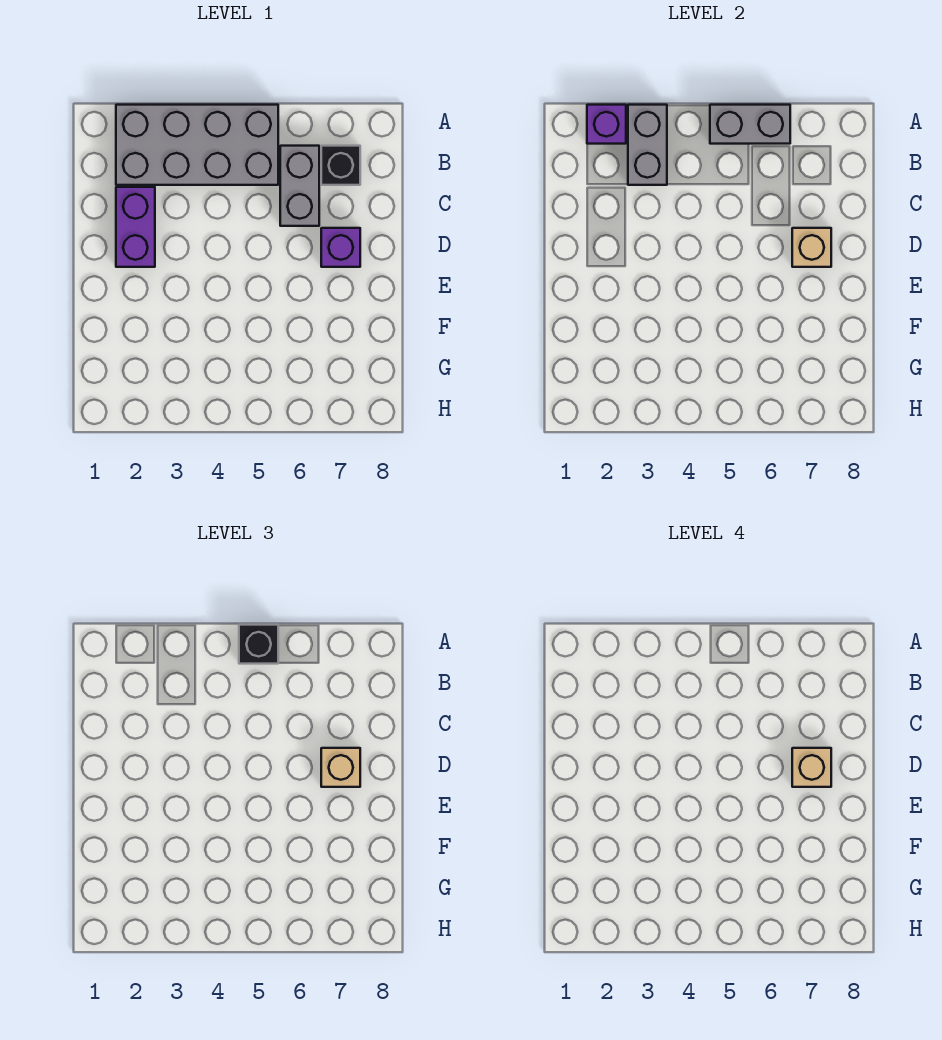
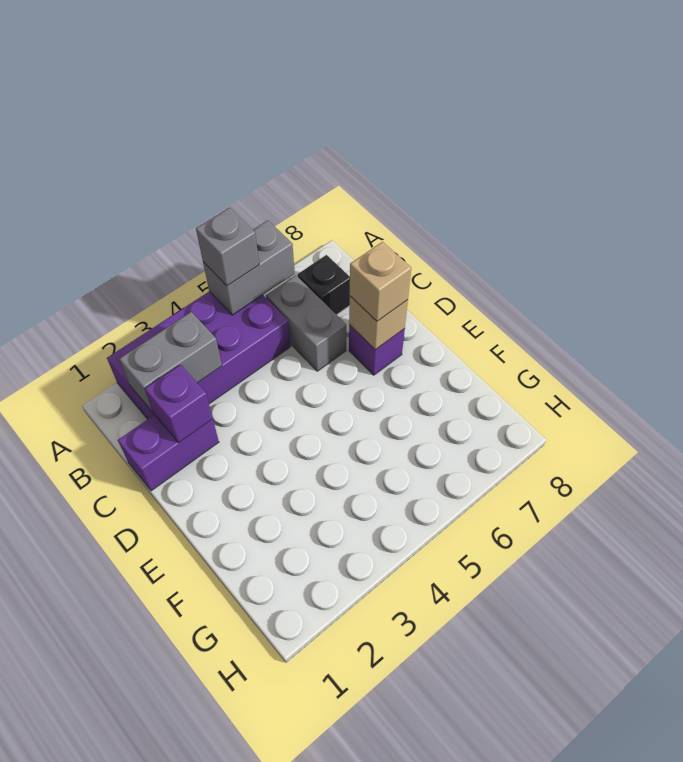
grey 2x4 brick [116,105,278,185] -> purple 2x4 brick [107,291,291,419]
purple 1x1 brick [587,105,626,144] -> purple 1x1 brick moved to [145,365,213,443]
grey 1x2 brick [628,105,667,185] -> grey 1x2 brick turned to [120,312,222,413]
black 1x1 brick [239,625,278,664] -> grey 1x1 brick [196,208,259,286]
purple 1x2 brick [116,187,155,267] -> purple 1x2 brick turned to [118,415,219,491]
tan 1x1 brick [792,748,831,787] -> none

